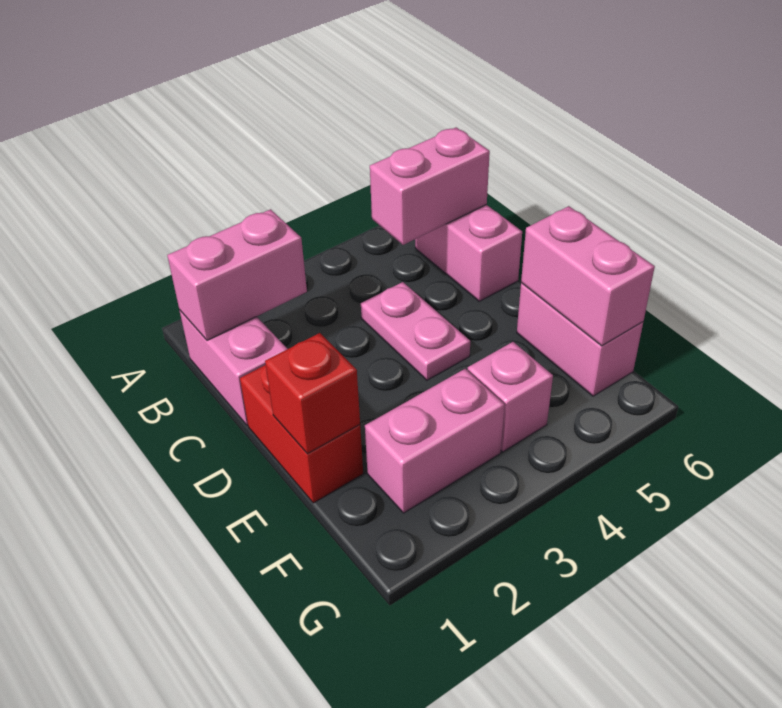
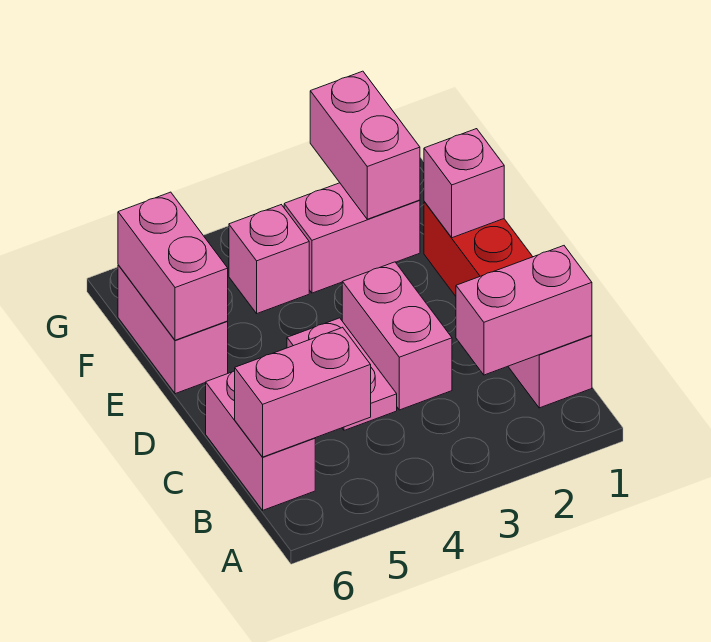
none -> pink 1x2 brick [342,262,452,410]
red 1x1 brick [265,333,360,454] -> pink 1x1 brick [424,129,504,238]
none -> pink 1x2 brick [310,71,420,219]

